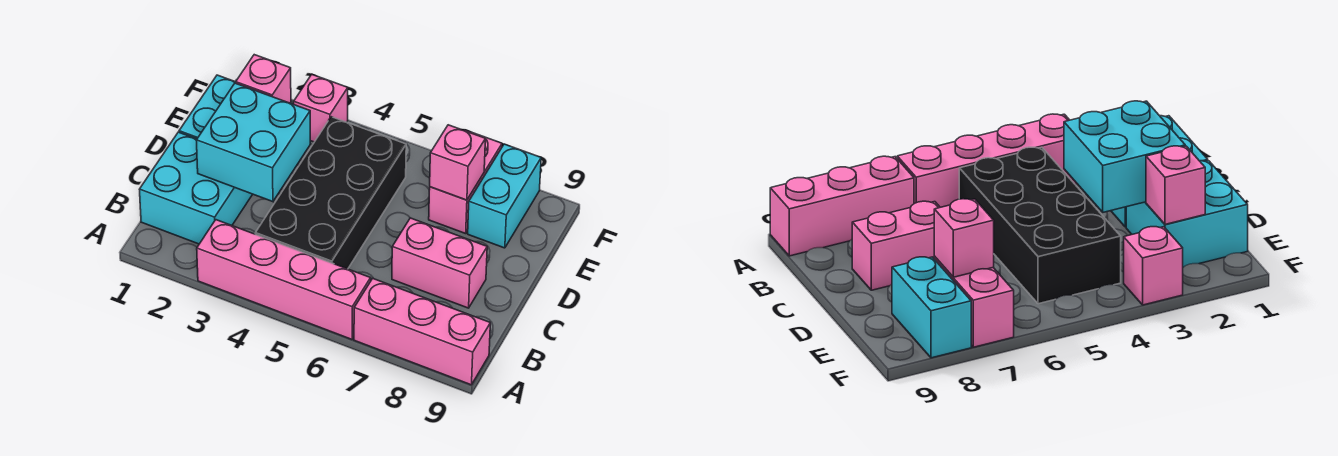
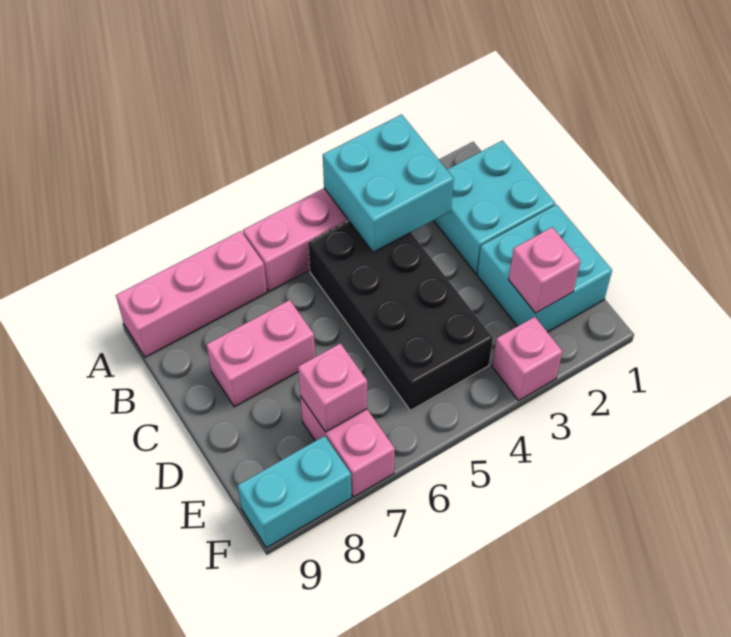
cyan 2x2 brick [196,83,310,202] -> cyan 2x2 brick moved to [323,114,454,252]
cyan 1x2 brick [468,144,541,248] -> cyan 1x2 brick turned to [237,436,351,548]

